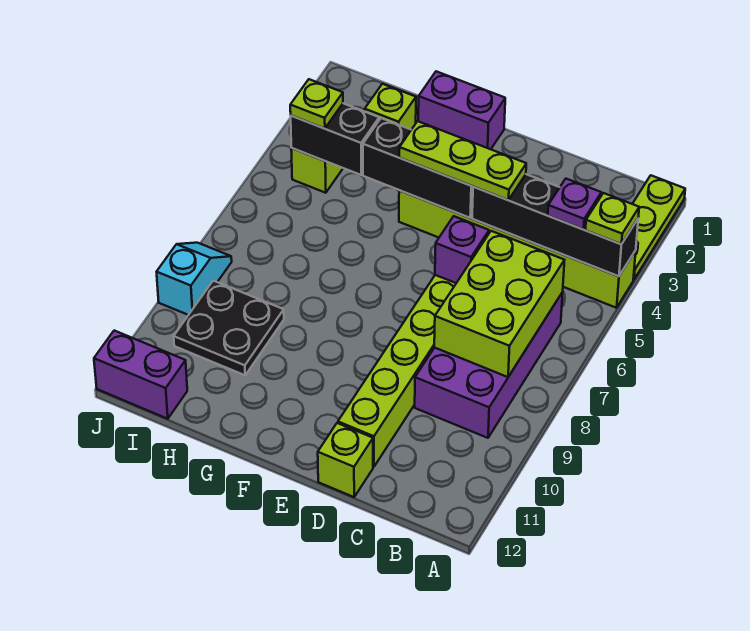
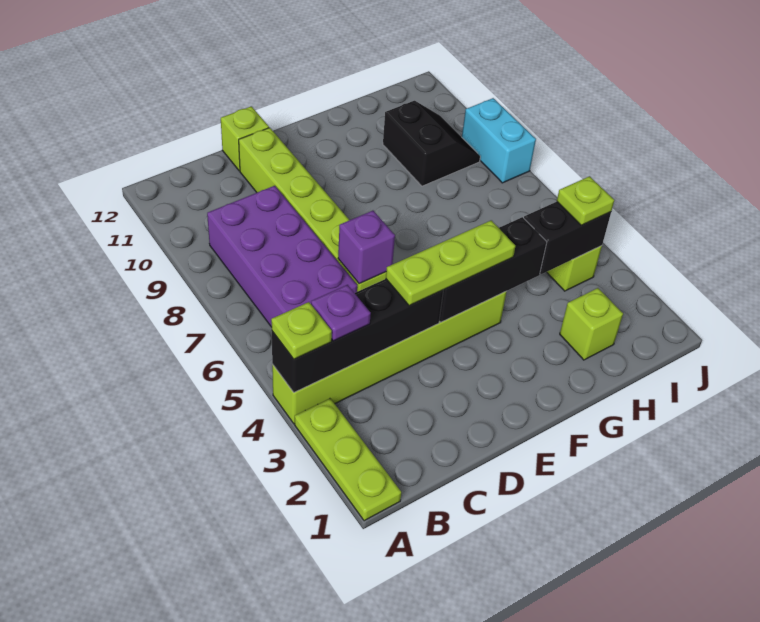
lime 2x3 brick [434,231,565,377] -> none
purple 1x2 brick [418,71,505,149] -> none
black 2x2 plate [174,281,284,375] -> black 2x2 slope [383,101,480,186]
purple 1x2 brick [94,331,187,419] -> none
cyan 1x2 slope [157,243,232,315] -> cyan 1x2 brick [462,98,536,183]

